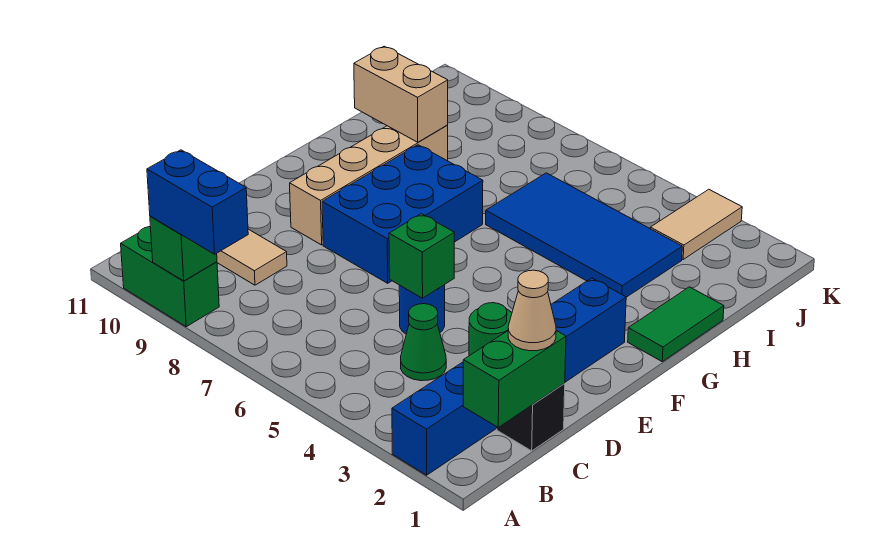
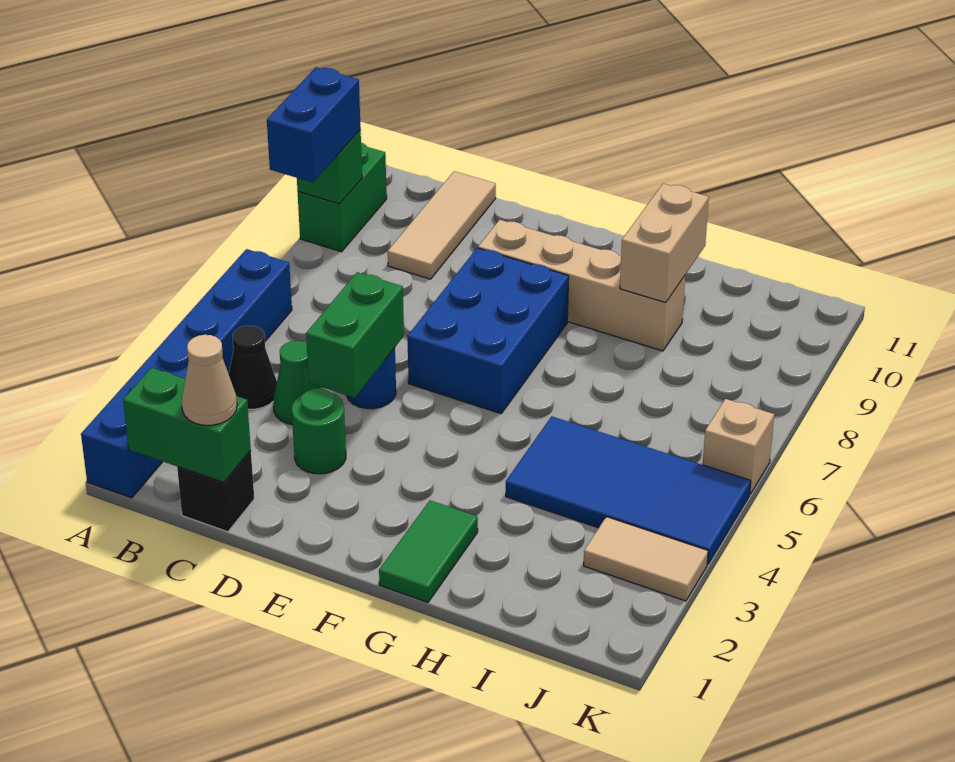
blue 1x6 brick [392,278,626,475] -> blue 1x6 brick turned to [81,249,292,498]
none -> black 1x1 cone [229,326,277,409]
green 1x1 brick [389,214,454,298] -> green 1x2 brick [306,272,404,398]
blue 2x3 brick [322,145,483,283] -> blue 2x3 brick turned to [407,248,569,414]
green 1x2 tile [628,287,724,362] -> green 1x2 tile turned to [379,500,478,602]
blue 2x4 tile [486,173,682,297] -> blue 2x4 tile turned to [506,416,751,564]
none -> tan 1x1 brick [703,399,774,494]

